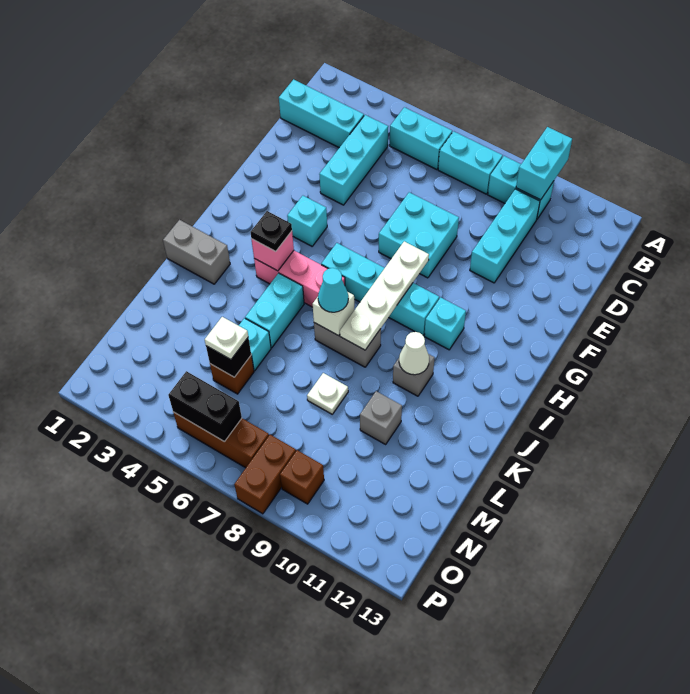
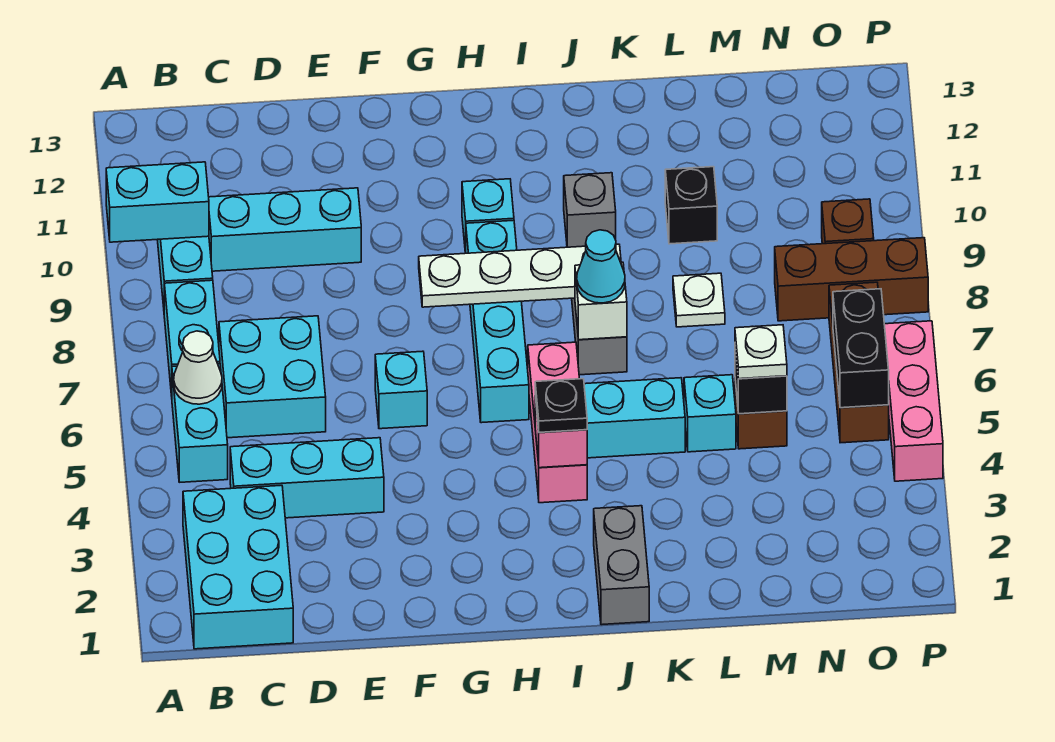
cyan 1x3 brick [279,79,364,148] -> cyan 2x3 brick [183,485,293,649]
cyan 2x2 brick [379,192,459,278] -> cyan 2x2 brick moved to [219,316,326,438]
cyan 1x1 brick [287,196,327,246] -> cyan 1x1 brick moved to [375,351,427,429]
white 1x1 cone [399,332,429,375] -> white 1x1 cone moved to [174,331,222,404]
grey 1x1 brick [360,391,402,444] -> black 1x1 brick [665,167,717,244]
brown 1x2 brick [234,435,296,514] -> brown 1x3 brick [775,238,928,321]
none -> pink 1x3 brick [884,321,943,481]

